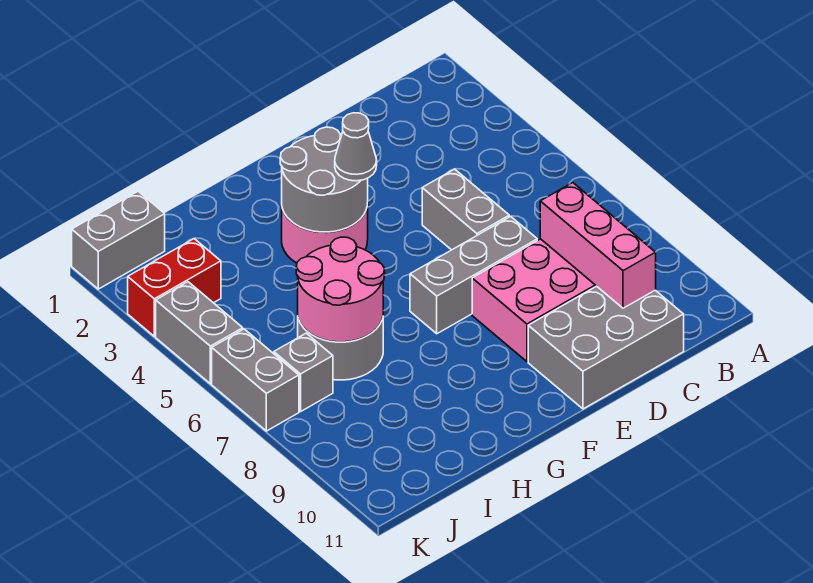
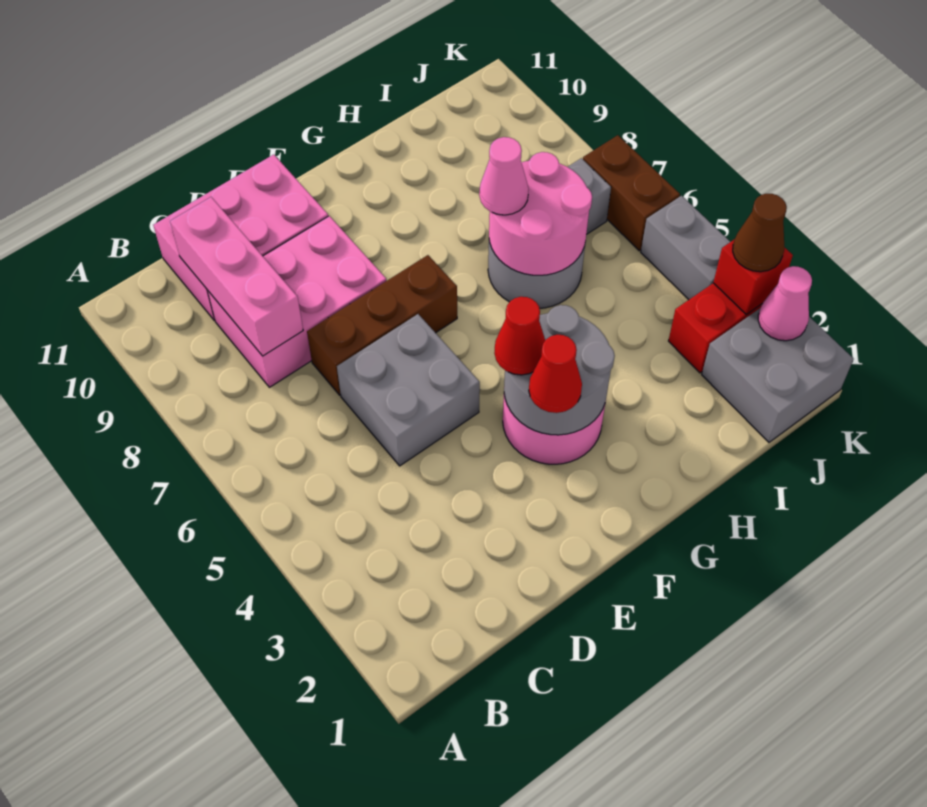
grey 2x3 brick [528,286,684,409] -> pink 2x3 brick [153,155,328,321]
grey 1x2 brick [422,169,509,250] -> grey 2x2 brick [337,314,480,466]
grey 1x3 brick [410,216,537,334] -> brown 1x3 brick [307,255,457,395]
none -> red 1x1 cone [529,335,582,413]
grey 1x1 cone [335,113,377,181] -> red 1x1 cone [494,297,545,375]
none -> pink 1x1 cone [479,137,529,215]
grey 1x2 brick [72,191,165,289] -> grey 2x2 brick [702,309,853,442]
none -> pink 1x1 cone [758,266,812,341]
none -> red 1x1 brick [713,240,793,315]
none -> brown 1x1 cone [733,194,787,272]
grey 1x2 brick [212,329,299,431] -> brown 1x2 brick [583,135,680,251]

